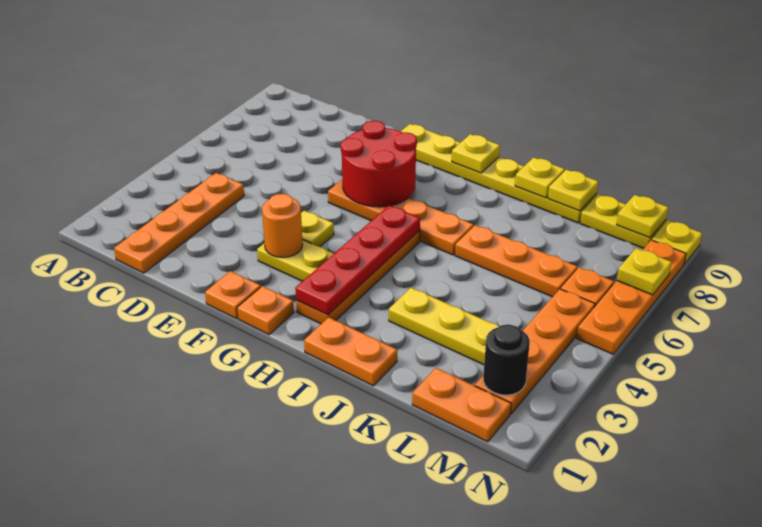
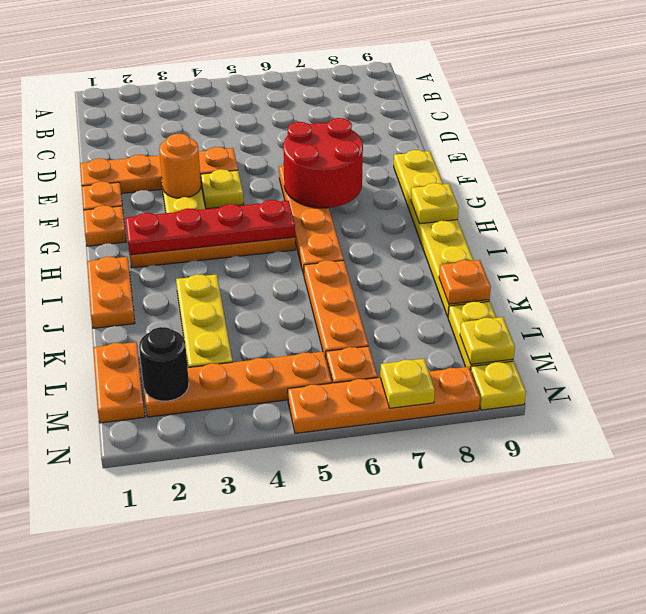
orange 1x4 plate [114,173,244,273] -> orange 1x4 plate moved to [80,147,238,193]
yellow 1x1 plate [515,158,565,198] -> none
yellow 1x1 plate [548,170,598,211] -> orange 1x1 plate [439,260,491,304]

